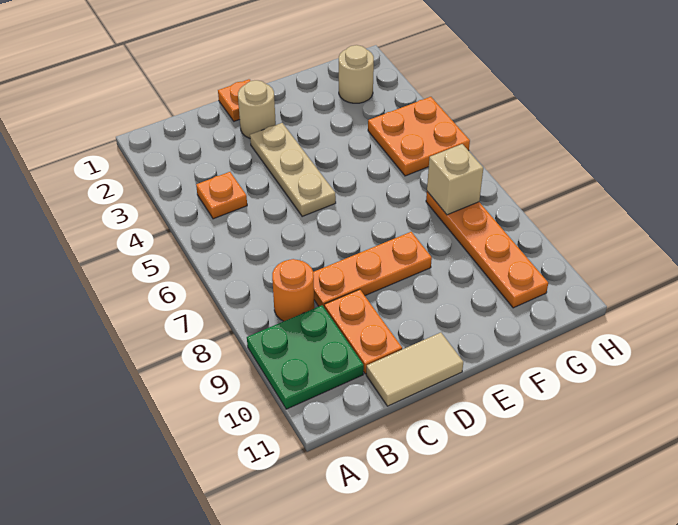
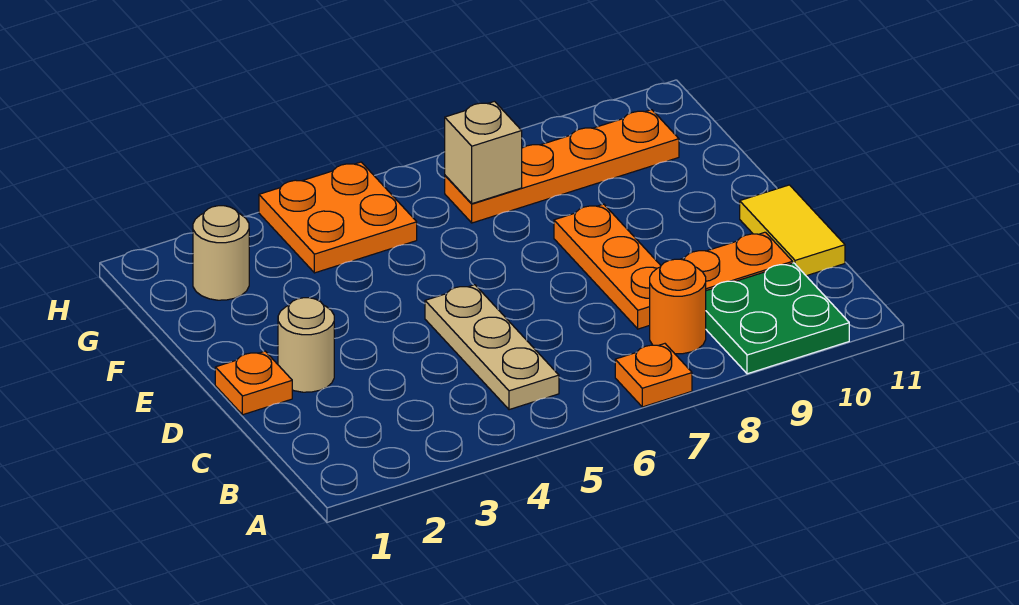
orange 1x1 plate [196,172,247,219] -> orange 1x1 plate moved to [615,344,692,407]
tan 1x2 tile [366,333,463,406] -> yellow 1x2 tile [740,185,845,276]
tan 1x3 plate [250,123,336,216] -> tan 1x3 plate turned to [425,285,559,410]

